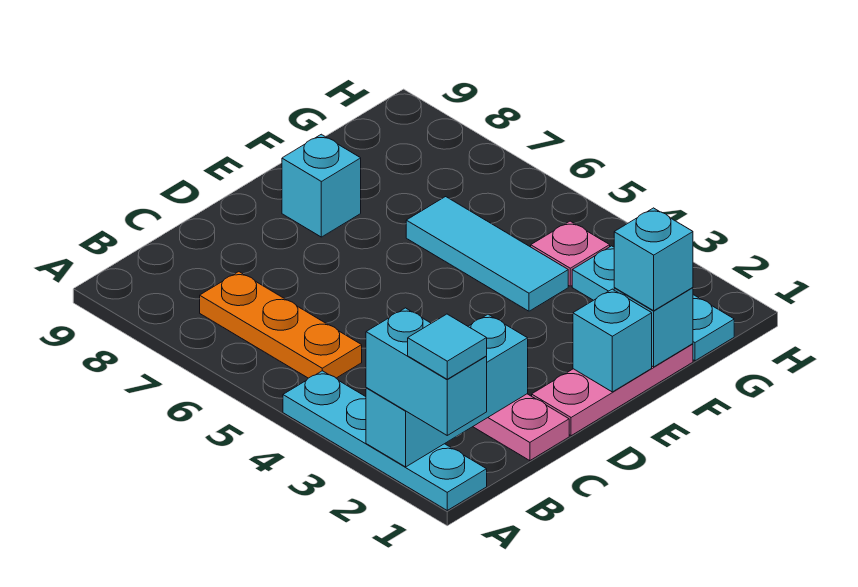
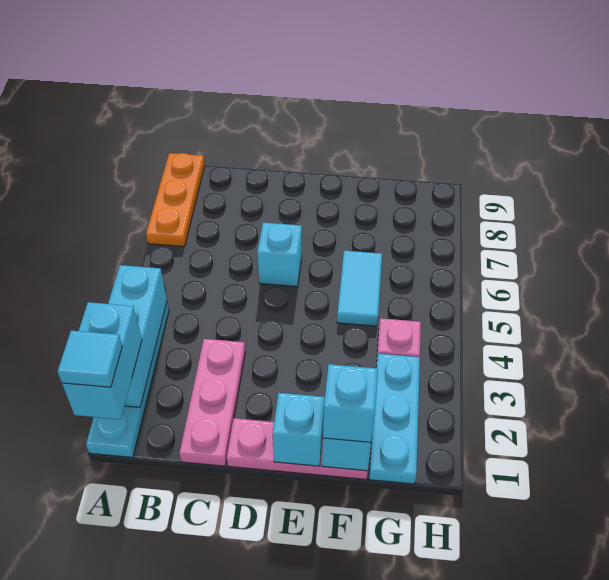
cyan 1x3 brick [366,314,528,467] -> cyan 1x3 brick turned to [108,265,167,407]
orange 1x3 plate [200,272,362,378] -> orange 1x3 plate moved to [146,153,205,247]
cyan 1x1 brick [282,134,361,237] -> cyan 1x1 brick moved to [257,223,302,287]
cyan 1x3 tile [406,197,568,311] -> cyan 1x2 tile [337,251,382,326]

